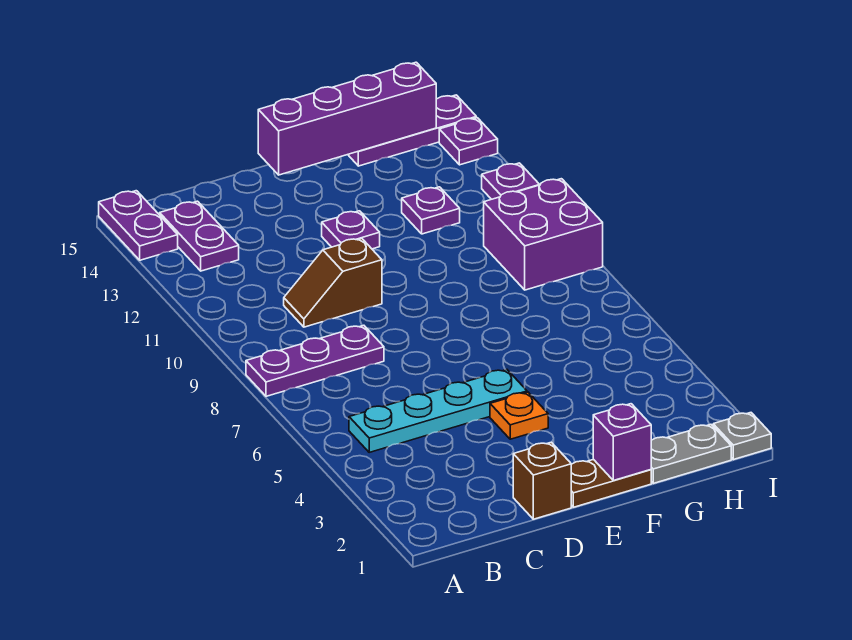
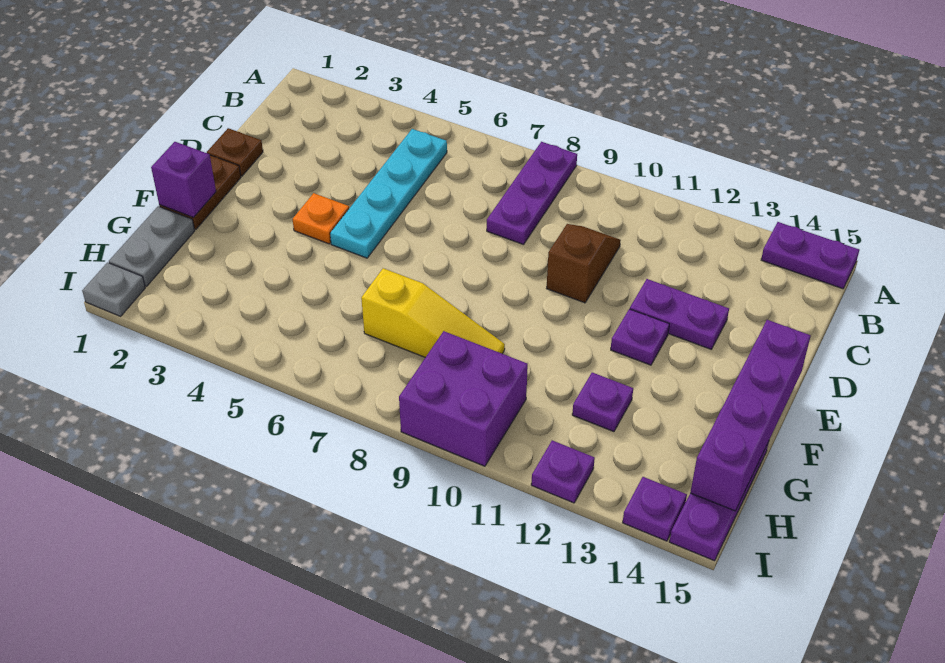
purple 1x2 plate [160,201,239,271] -> purple 1x2 plate moved to [630,279,729,349]
brown 1x1 brick [513,442,571,519] -> brown 1x1 plate [207,128,263,176]
none -> yellow 1x3 slope [361,268,505,357]

